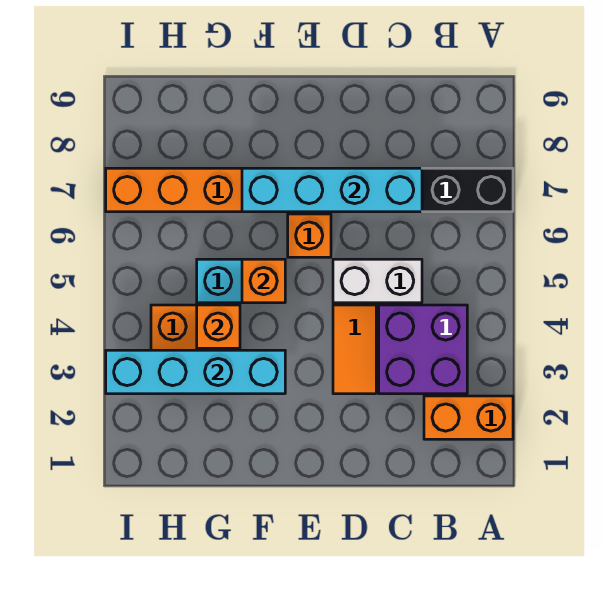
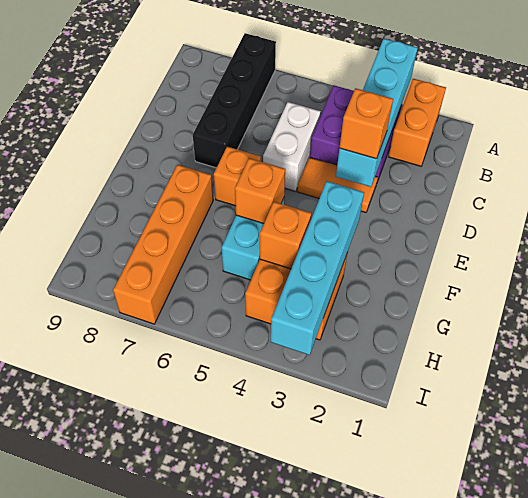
cyan 1x4 brick [242,168,422,212] -> cyan 1x4 brick moved to [336,39,418,187]
none -> orange 1x1 brick [340,88,393,159]

